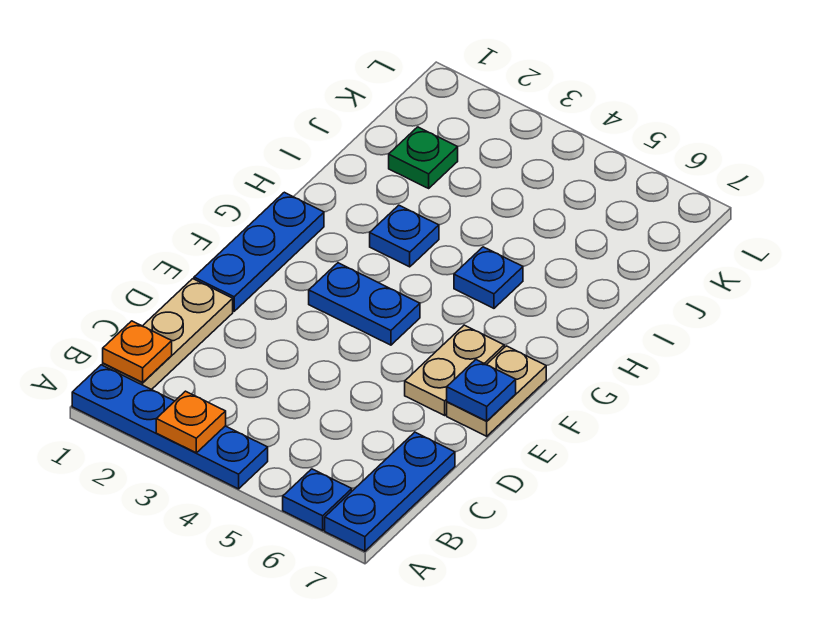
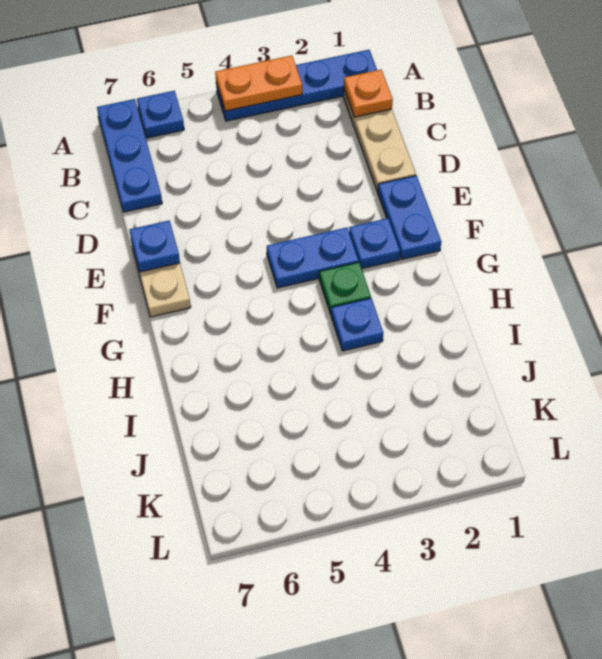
orange 1x1 plate [156,391,226,453] -> orange 1x2 plate [215,55,302,111]
blue 1x3 plate [194,192,324,311] -> blue 1x2 plate [378,176,441,259]
tan 1x2 plate [405,325,504,415] -> none
blue 1x1 plate [454,247,523,308] -> blue 1x1 plate moved to [349,218,400,269]
green 1x1 plate [389,127,458,188] -> green 1x1 plate moved to [319,262,371,314]

